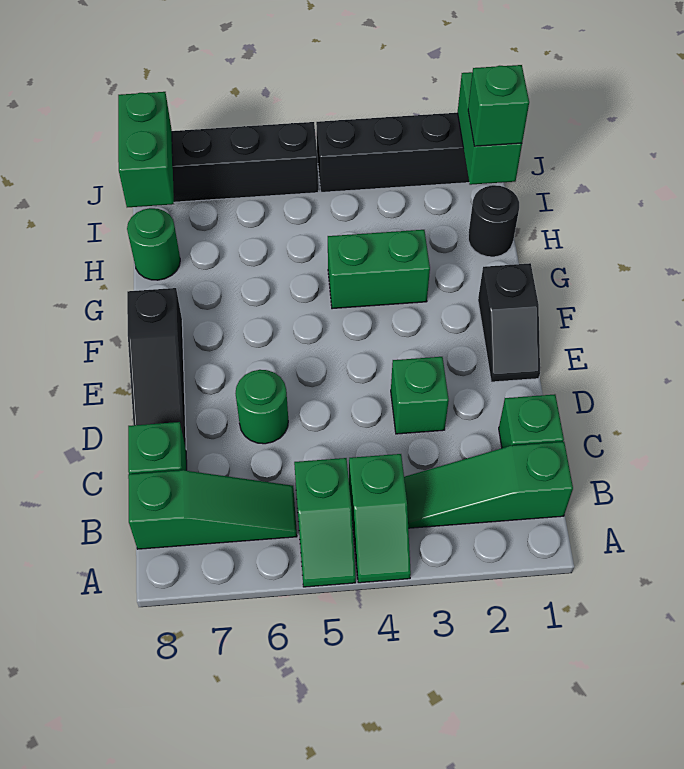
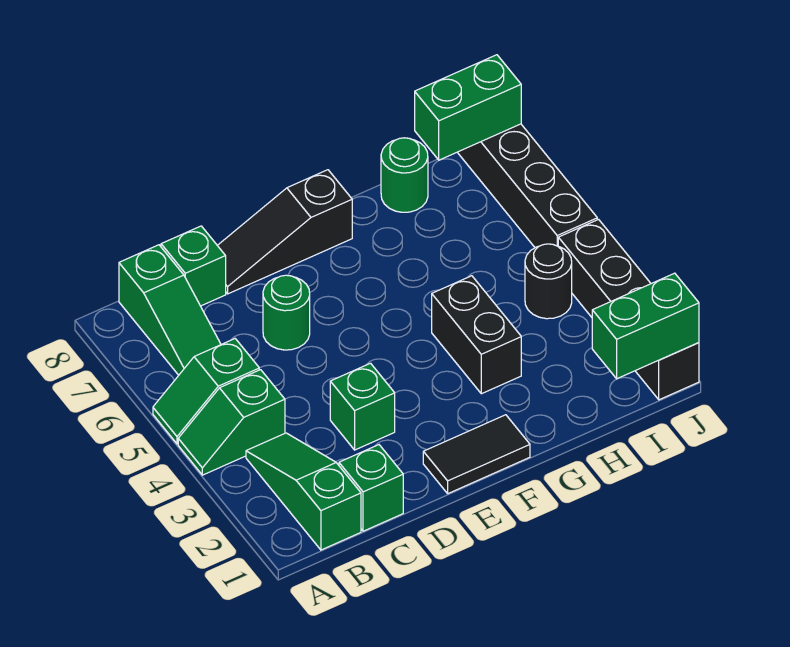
black 1x2 slope [478,263,540,382] -> black 1x2 tile [423,415,530,494]
green 1x2 brick [328,230,430,309] -> black 1x2 brick [432,276,521,394]
black 1x1 round brick [468,185,519,257] -> black 1x1 round brick moved to [525,244,572,319]
green 1x1 brick [468,65,529,146] -> none

